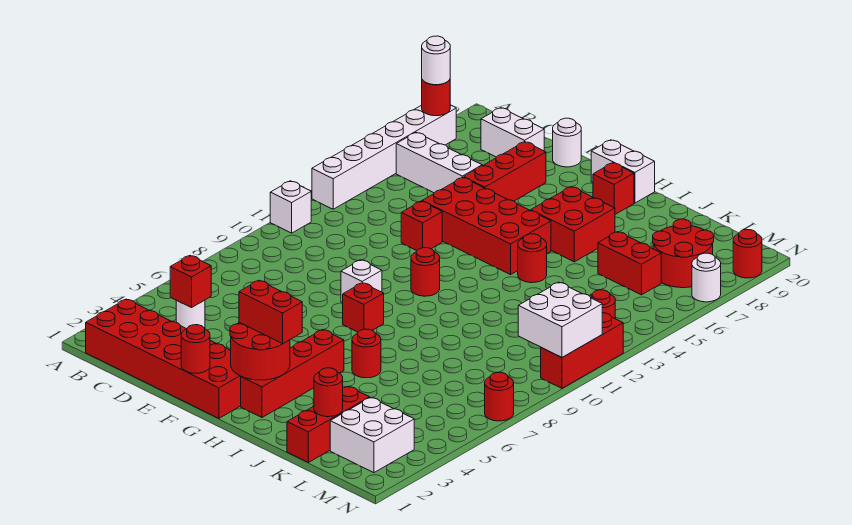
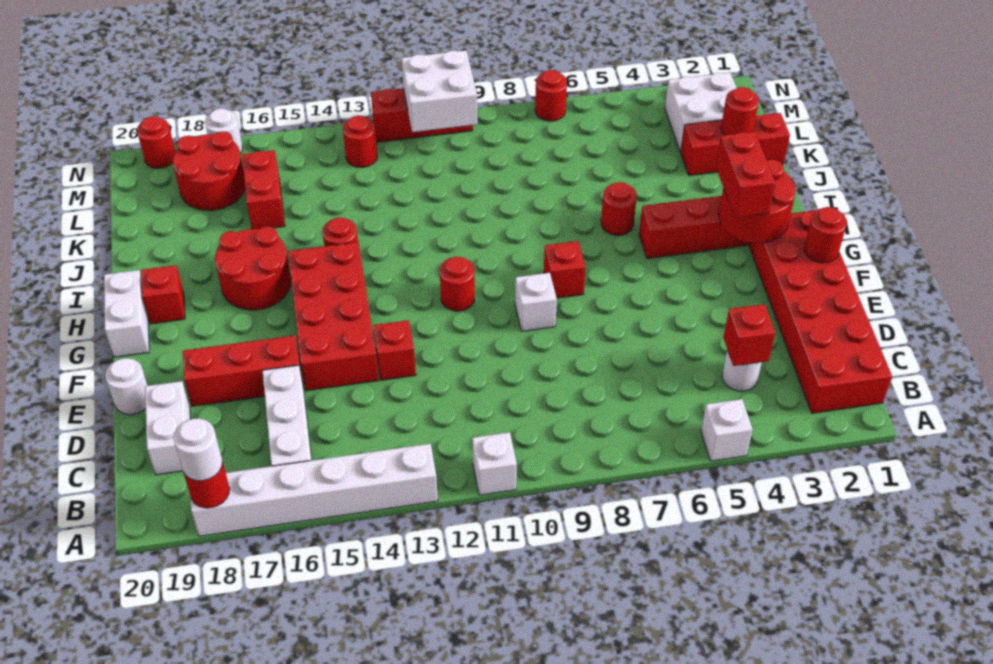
none -> white 1x1 brick [701,399,753,461]
red 2x2 brick [530,187,615,262] -> red 2x2 round brick [215,226,291,310]

